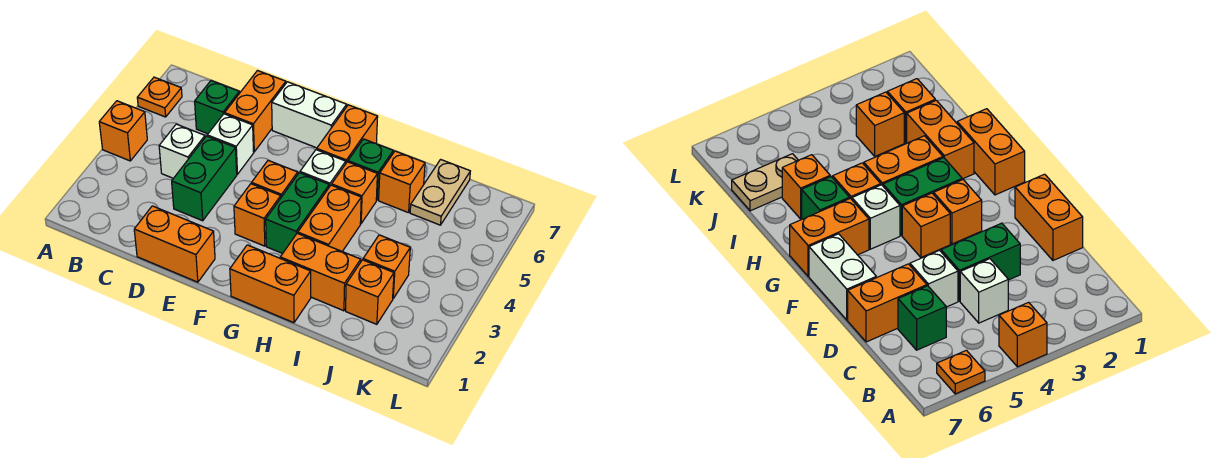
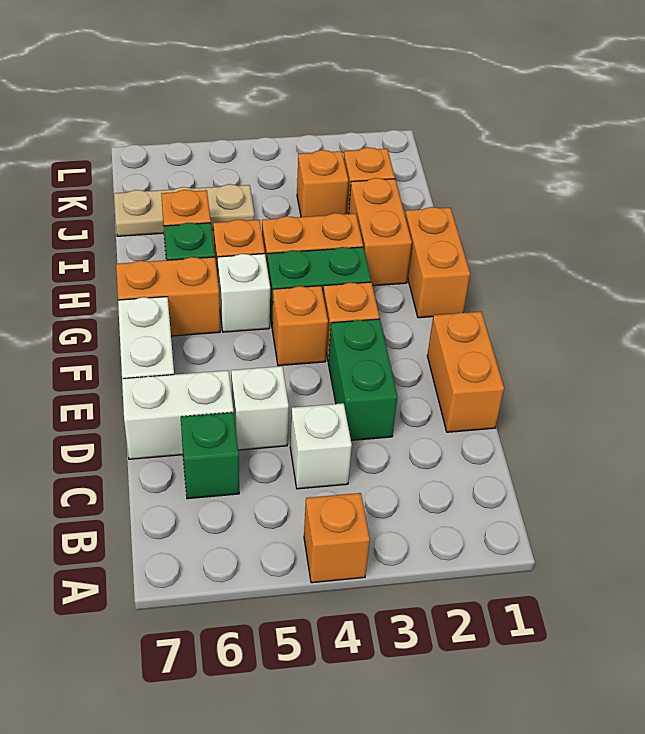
orange 1x1 plate [137,77,182,117] -> none
green 1x2 brick [172,136,237,221] -> green 1x2 brick turned to [328,319,398,440]
orange 1x2 brick [225,71,286,152] -> white 1x2 brick [122,370,234,459]
tan 1x2 plate [410,160,470,225] -> tan 1x3 plate [114,184,254,236]

